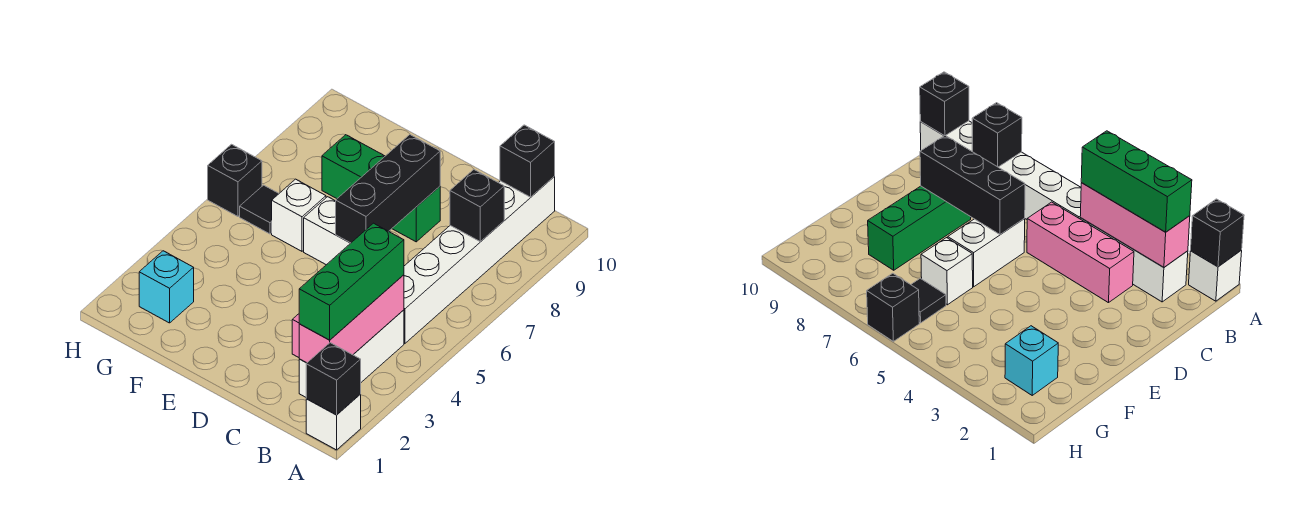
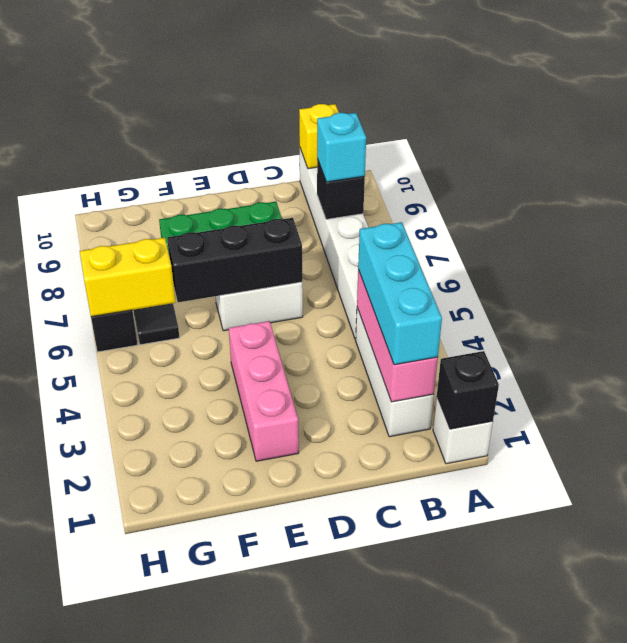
green 1x3 brick [299,223,404,340] -> cyan 1x3 brick [358,222,442,365]
black 1x1 brick [500,125,555,197] -> yellow 1x1 brick [299,104,339,169]
pink 1x3 brick [1027,202,1134,303] -> pink 1x3 brick moved to [229,321,299,461]
black 1x3 brick [336,135,440,243] -> black 1x3 brick turned to [167,218,302,302]
white 1x1 brick [272,179,326,251] -> none
cyan 1x1 brick [139,251,194,323] -> cyan 1x1 brick moved to [317,113,366,182]
none -> yellow 1x2 brick [80,238,176,317]

